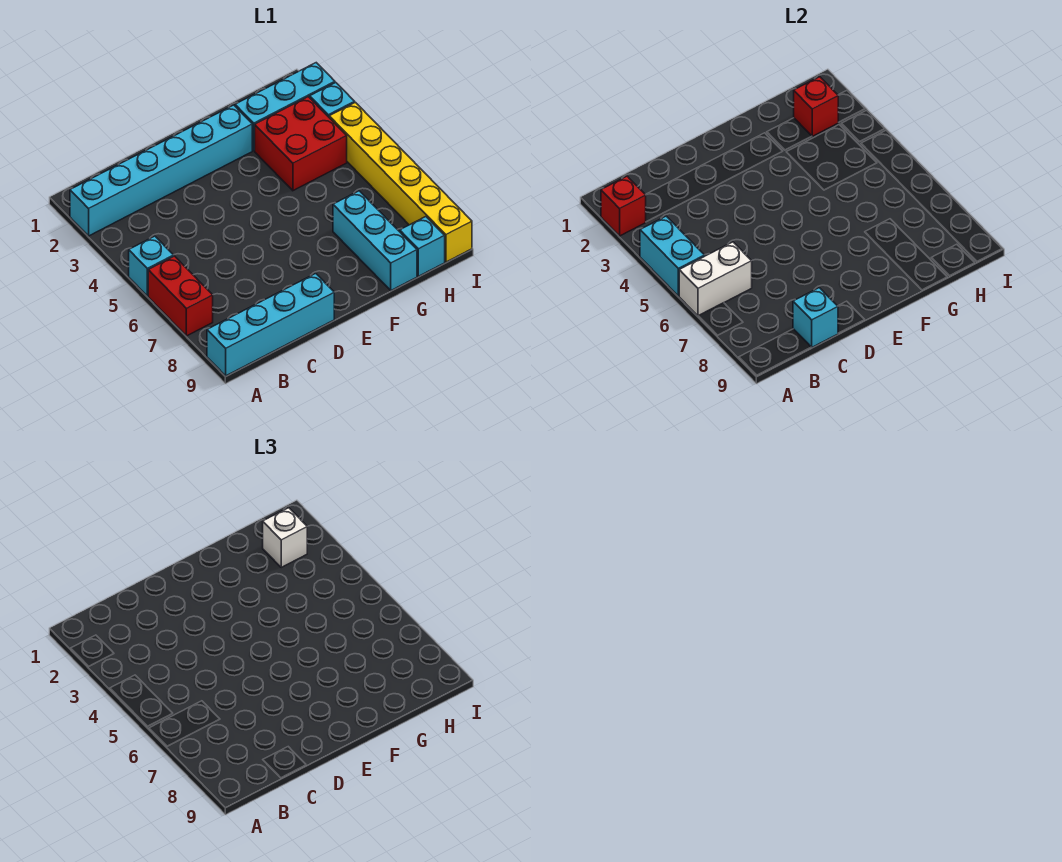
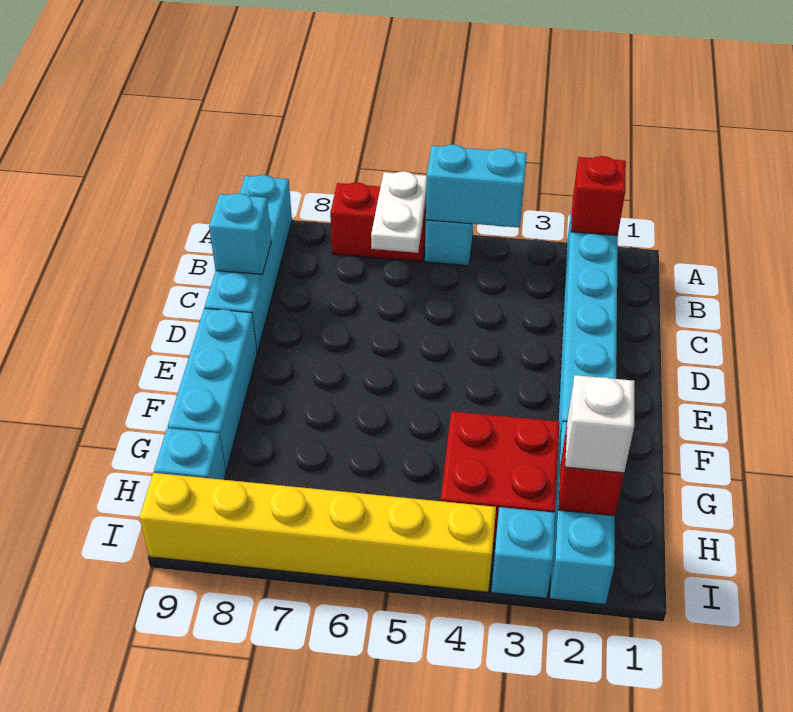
white 1x2 brick [679,242,752,316] -> white 1x2 plate [371,171,427,253]
cyan 1x3 brick [333,191,417,290] -> cyan 1x3 brick turned to [168,308,257,471]

